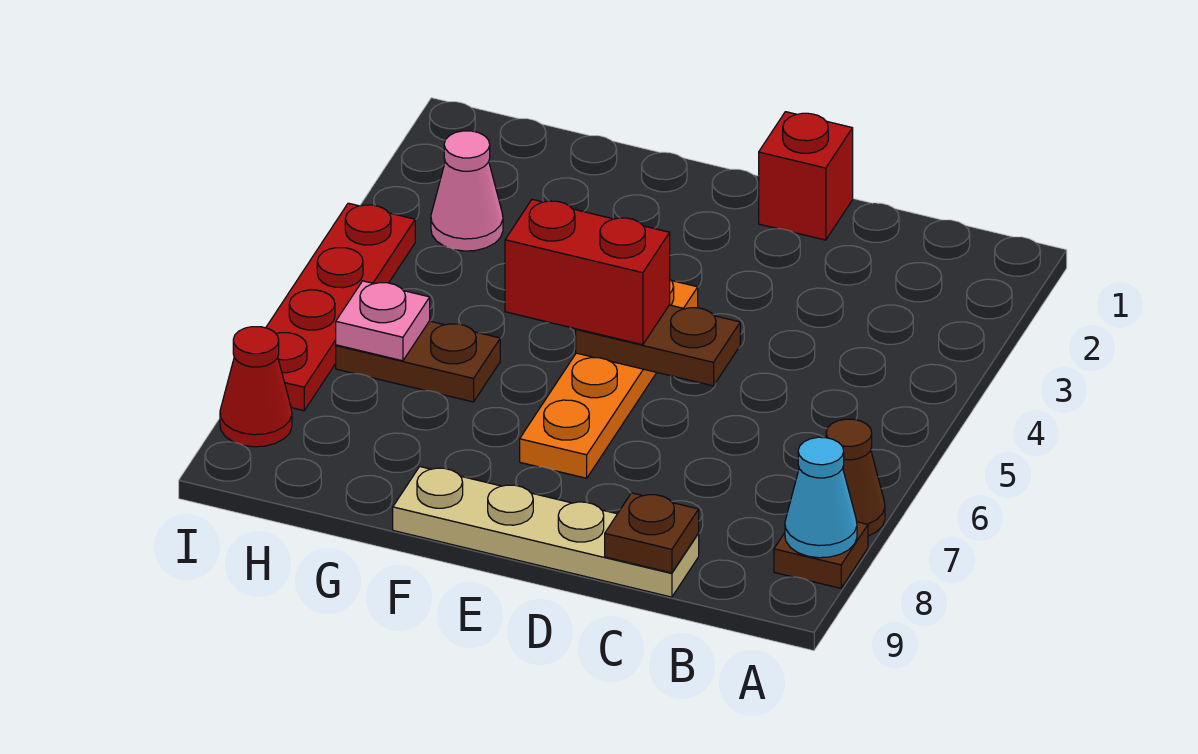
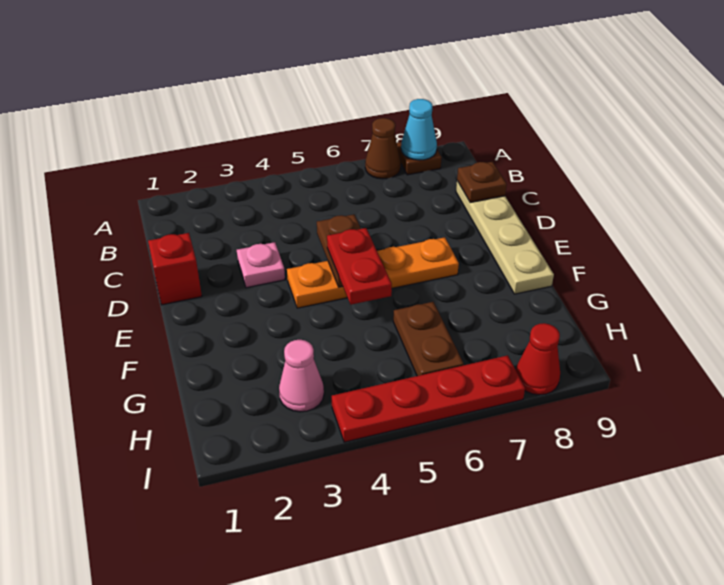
red 1x2 brick [505,199,670,345] -> red 1x2 plate [327,228,392,305]
pink 1x1 plate [336,281,430,361] -> pink 1x1 plate moved to [237,242,285,288]

